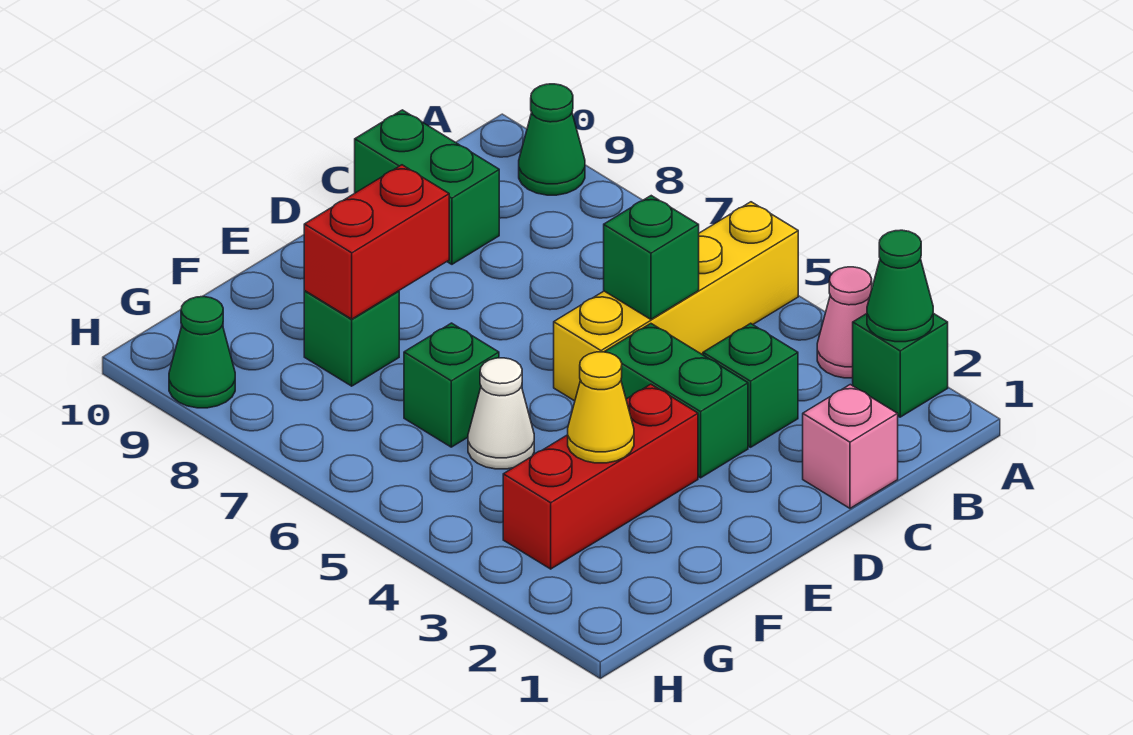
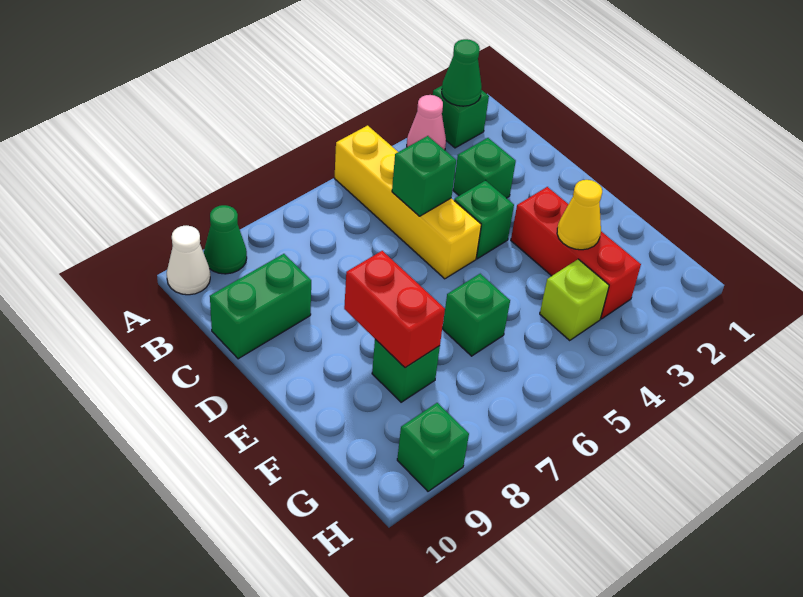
pink 1x1 brick [803,385,898,508] -> none
green 1x2 brick [605,324,748,478] -> green 1x1 brick [454,180,514,259]
white 1x1 cone [468,358,534,469] -> white 1x1 cone moved to [167,226,210,295]
none -> lime 1x1 brick [540,259,609,341]
green 1x1 cone [169,297,235,408] -> green 1x1 brick [397,403,469,491]

